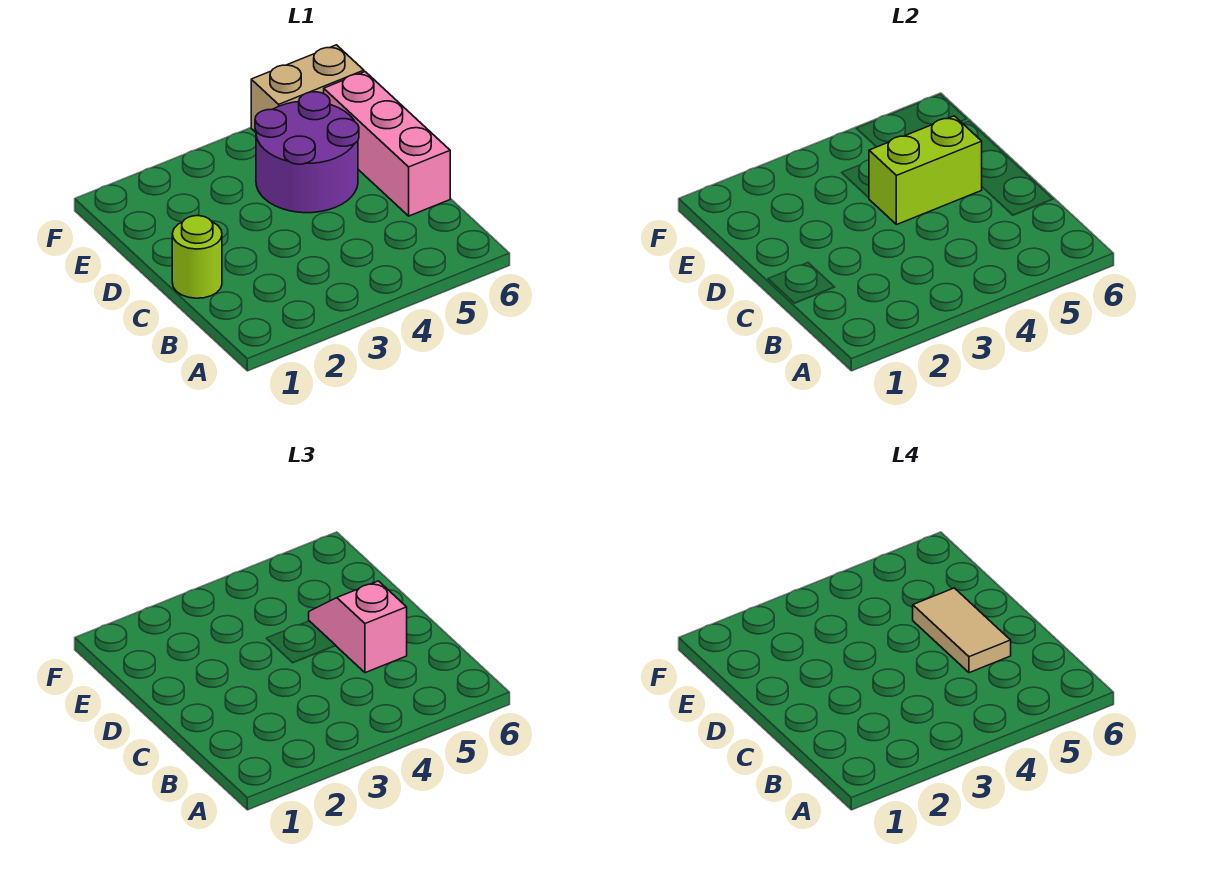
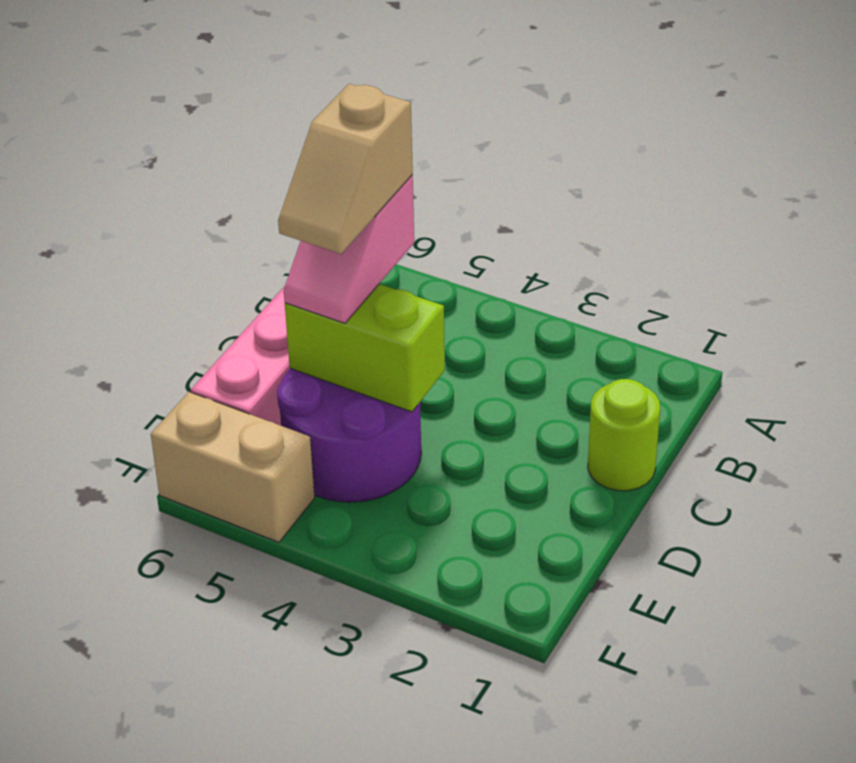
tan 1x2 tile [913,588,1011,673] -> tan 1x2 slope [278,84,413,254]

